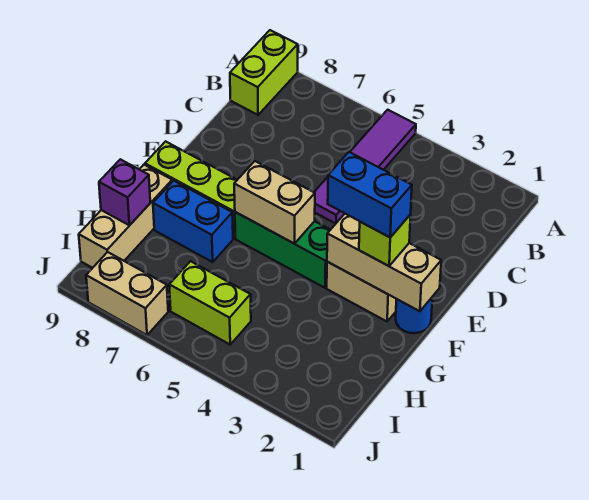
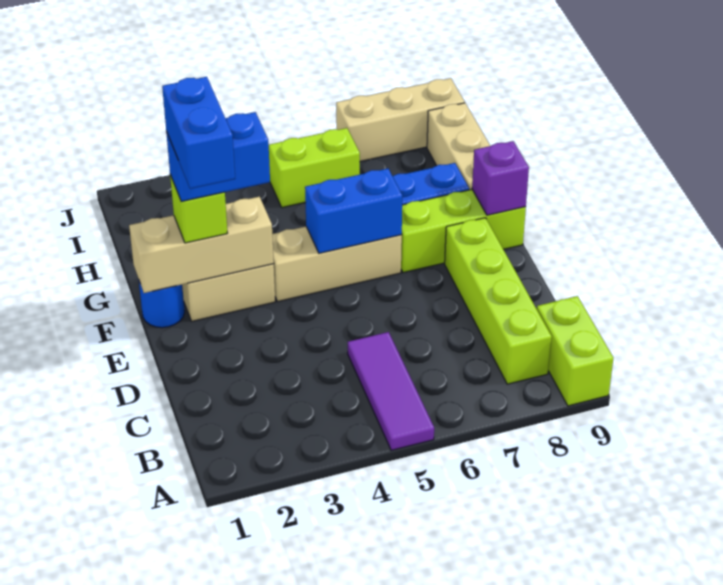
purple 1x4 tile [314,110,416,224] -> purple 1x3 tile [348,332,434,450]
none -> lime 1x4 brick [445,218,552,384]
none -> blue 1x2 brick [162,77,235,189]
green 1x3 brick [235,212,330,288] -> tan 1x3 brick [272,227,402,302]
tan 1x2 brick [234,161,315,244] -> blue 1x2 brick [305,169,402,253]
purple 1x1 brick [99,159,150,225] -> purple 1x1 brick moved to [472,141,529,215]
tan 1x2 brick [86,252,168,335] -> tan 1x3 brick [336,78,465,161]

